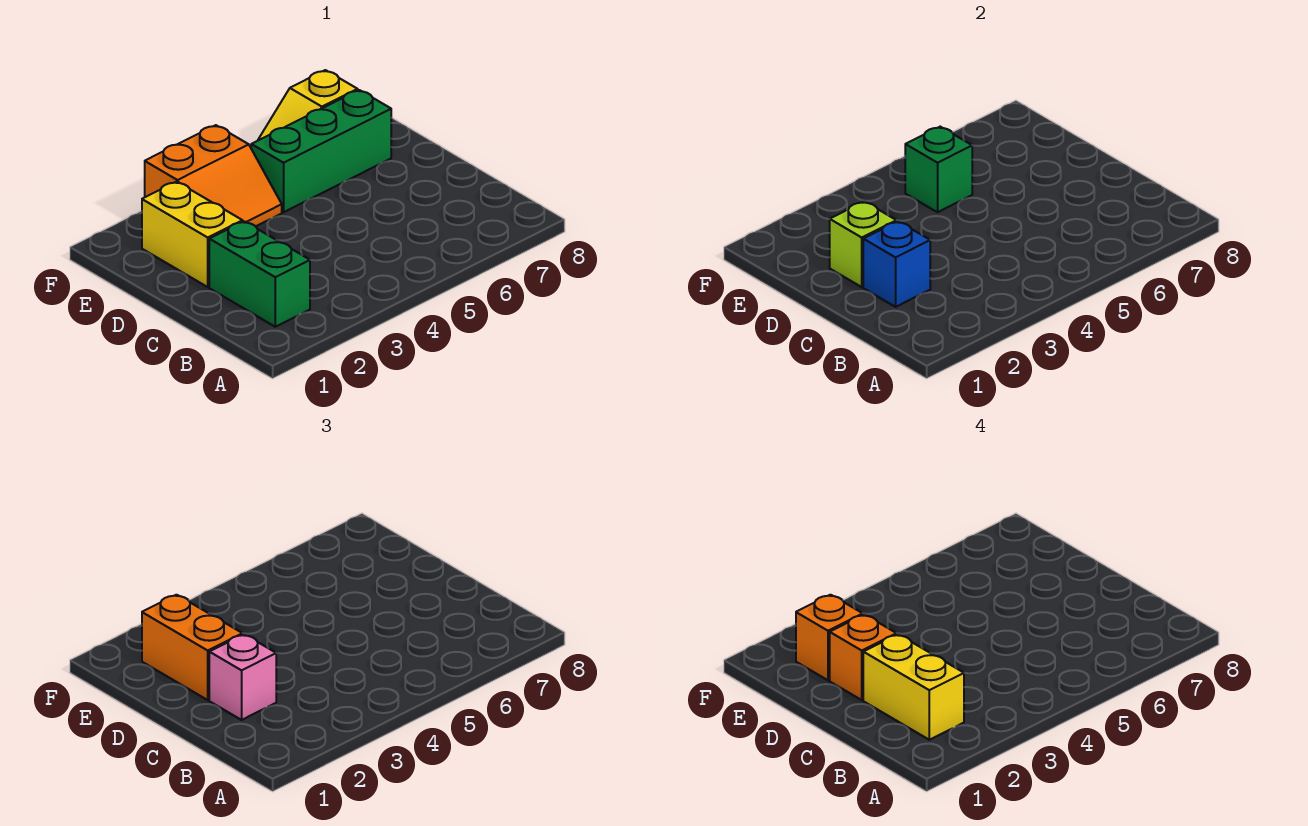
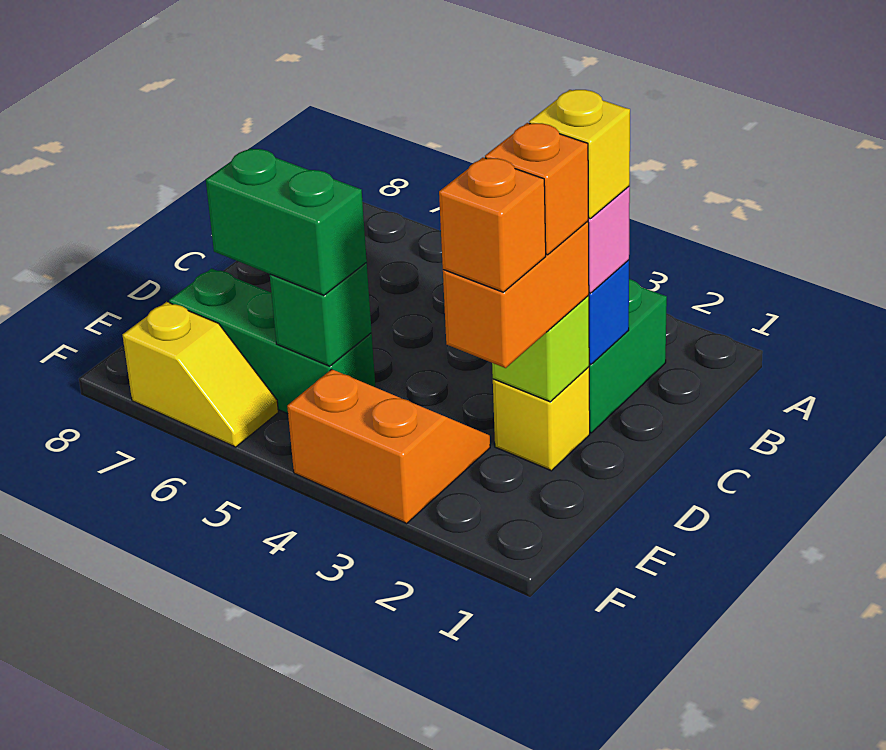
yellow 1x2 brick [863,634,964,740] -> yellow 1x1 brick [529,90,630,219]
yellow 1x2 brick [142,182,243,287] -> yellow 1x1 brick [493,367,590,471]
none -> green 1x2 brick [206,148,367,295]

